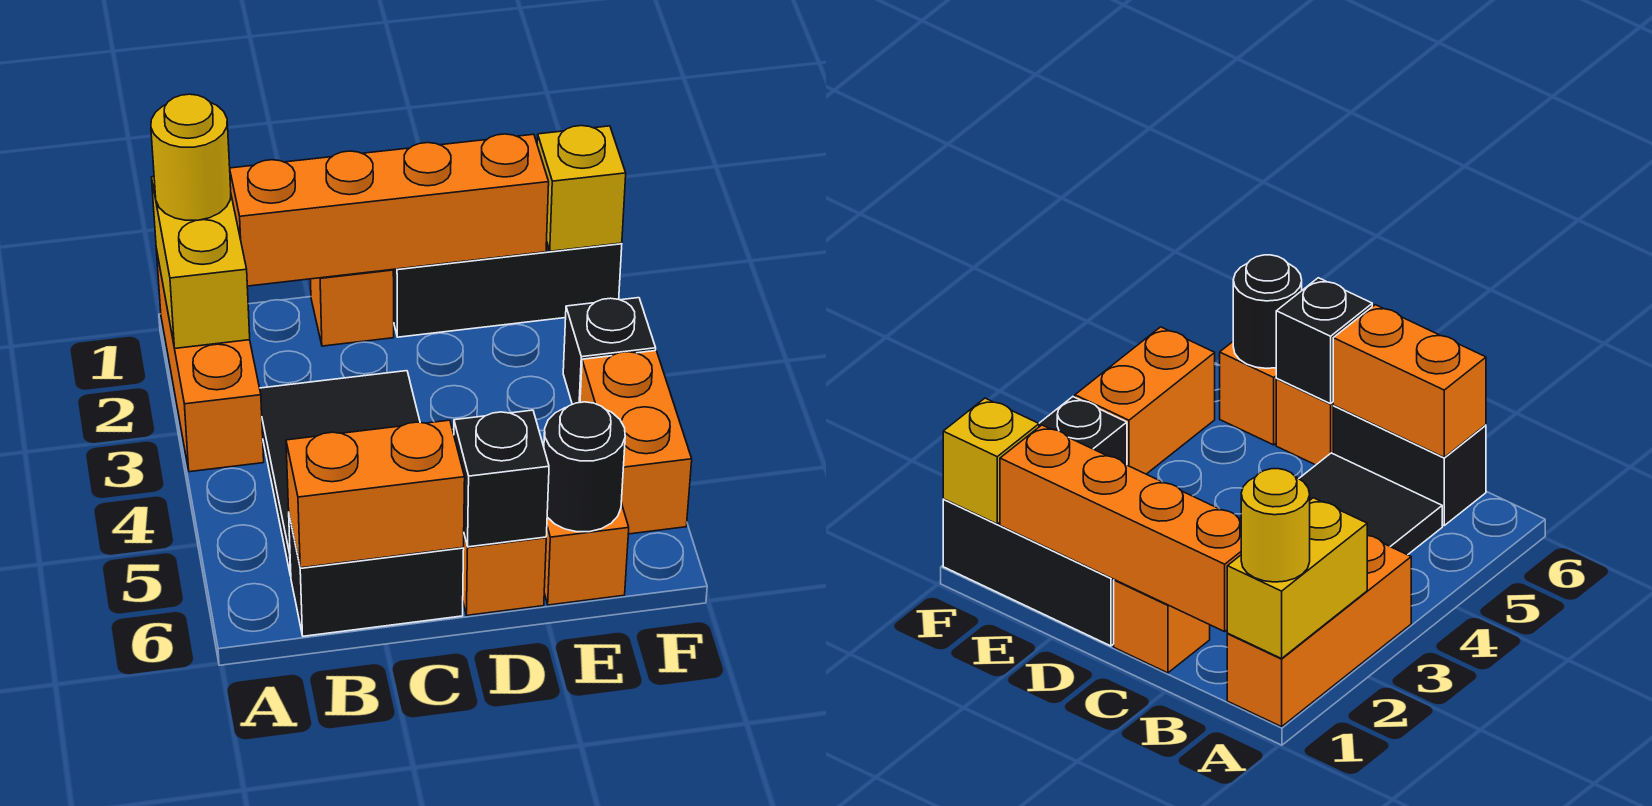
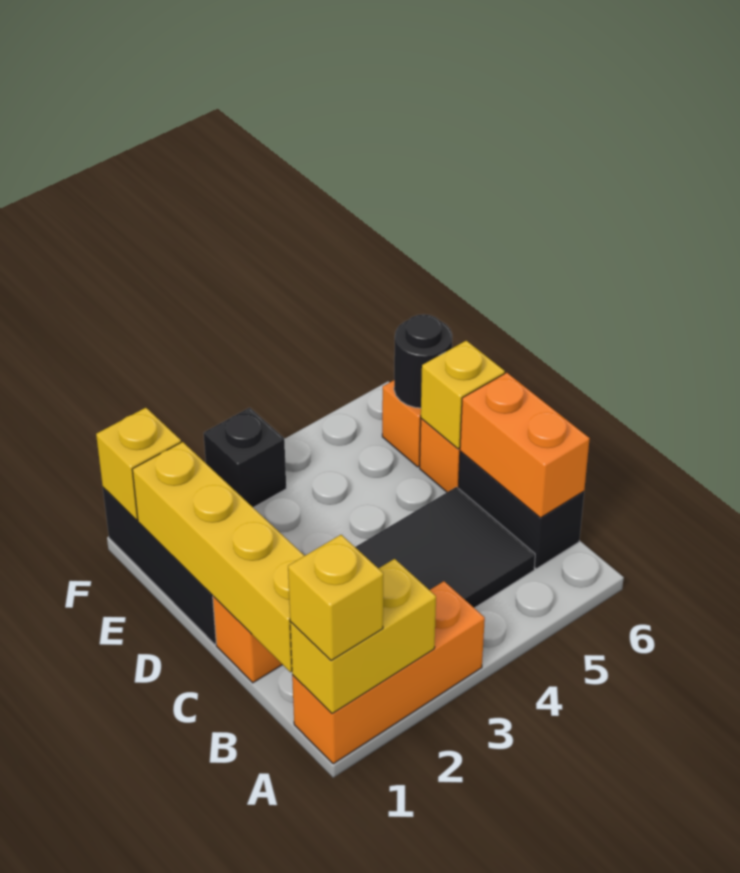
yellow 1x1 round brick [151,94,231,220] -> yellow 1x1 brick [288,535,383,661]
orange 1x4 brick [230,134,549,286] -> yellow 1x4 brick [132,442,304,672]
black 1x1 brick [454,410,549,547] -> yellow 1x1 brick [421,341,505,449]
orange 1x2 brick [580,351,692,534] -> none

